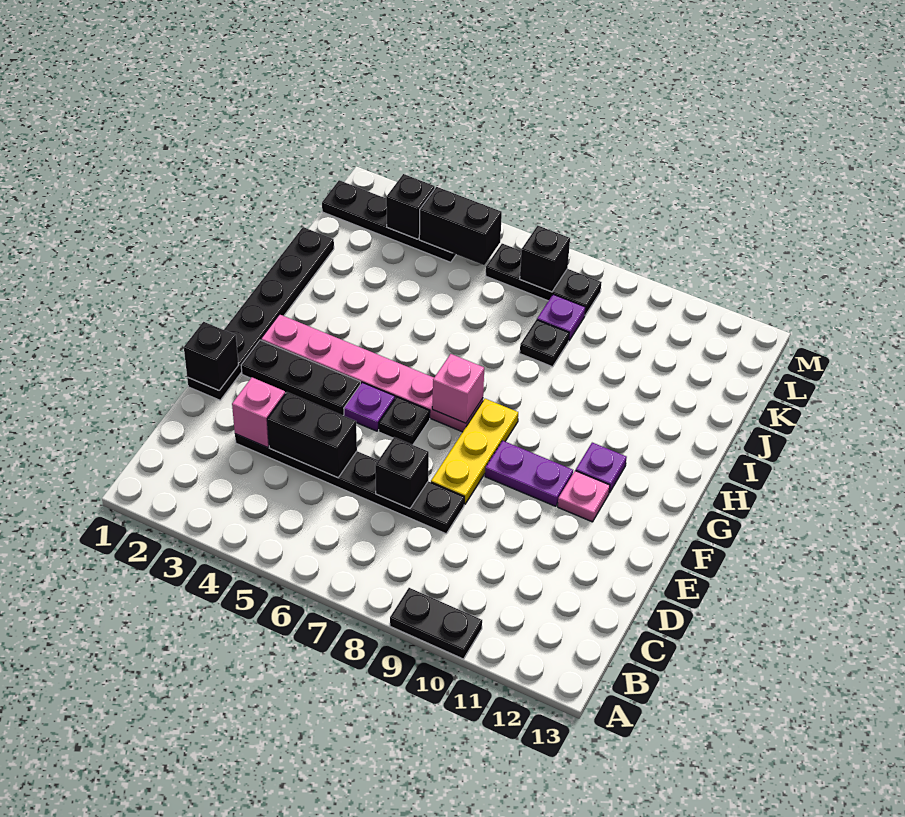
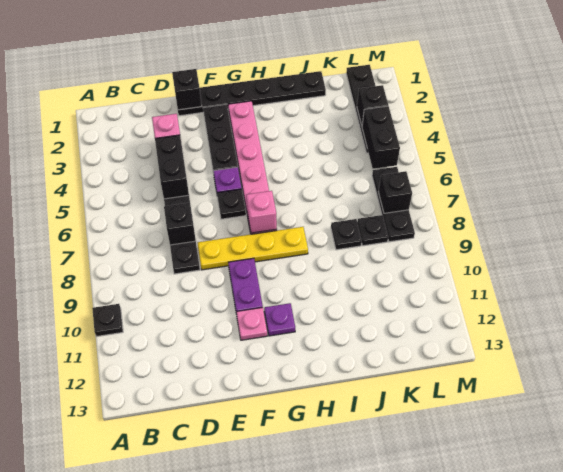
black 1x2 plate [390,588,482,659] -> black 1x1 plate [92,304,123,336]
yellow 1x3 plate [431,399,518,505] -> yellow 1x4 plate [198,227,308,270]
purple 1x1 plate [537,294,586,340] -> black 1x1 plate [357,215,388,246]

